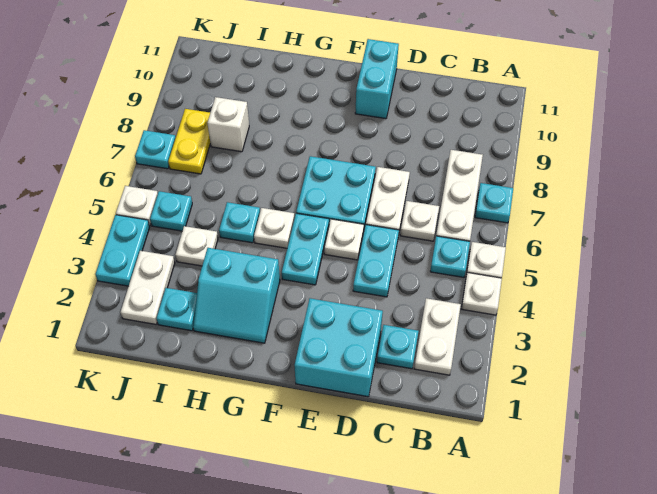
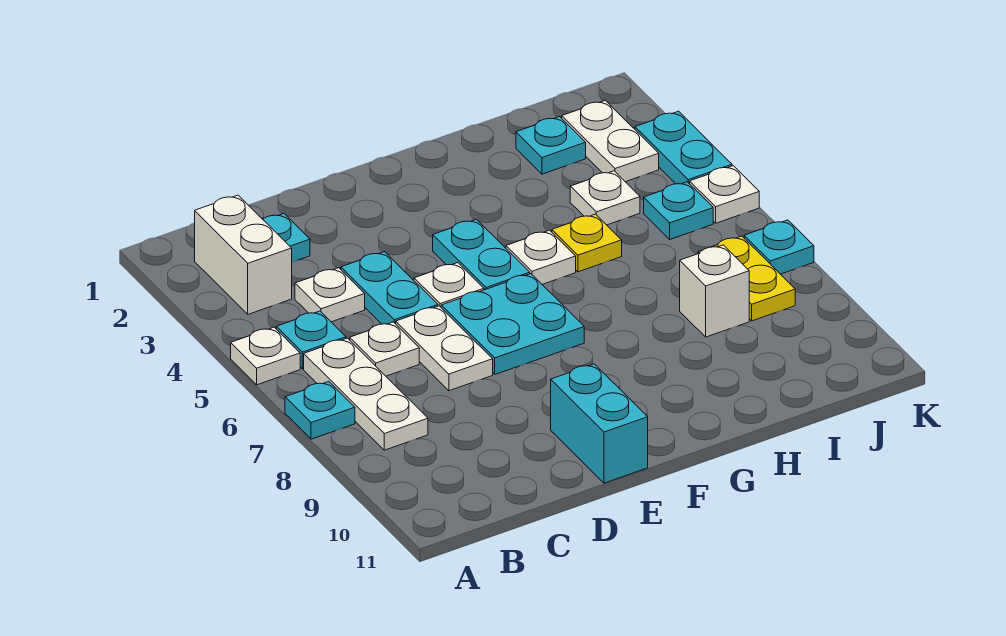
white 1x1 plate [461,273,502,315] -> white 1x1 plate moved to [295,268,365,322]
white 1x2 plate [414,298,461,375] -> white 1x2 brick [195,195,292,314]
cyan 2x2 brick [294,298,383,397] -> none
cyan 2x2 slope [193,248,280,343] -> none
cyan 1x1 plate [219,202,260,243] -> yellow 1x1 plate [552,214,622,272]

